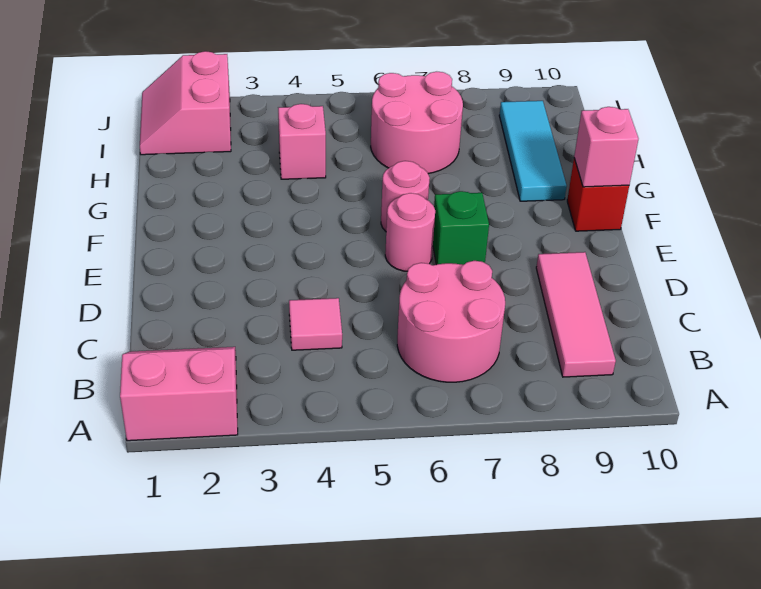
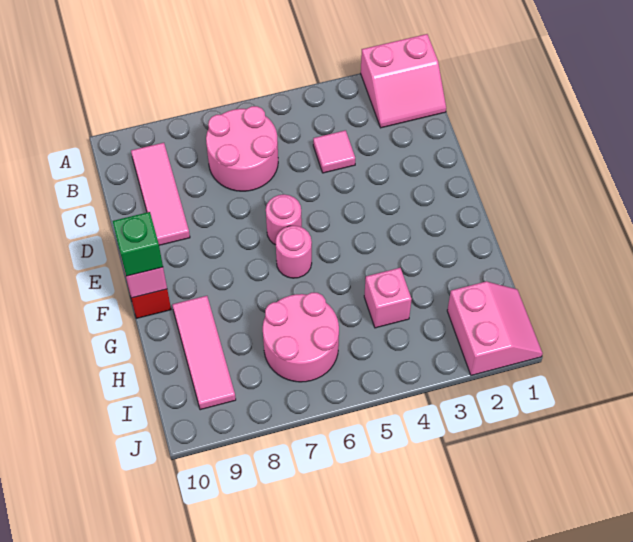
green 1x1 brick [433,191,489,265] -> green 1x1 brick moved to [113,212,163,276]
cyan 1x3 tile [499,101,567,201] -> pink 1x3 tile [172,296,236,410]

